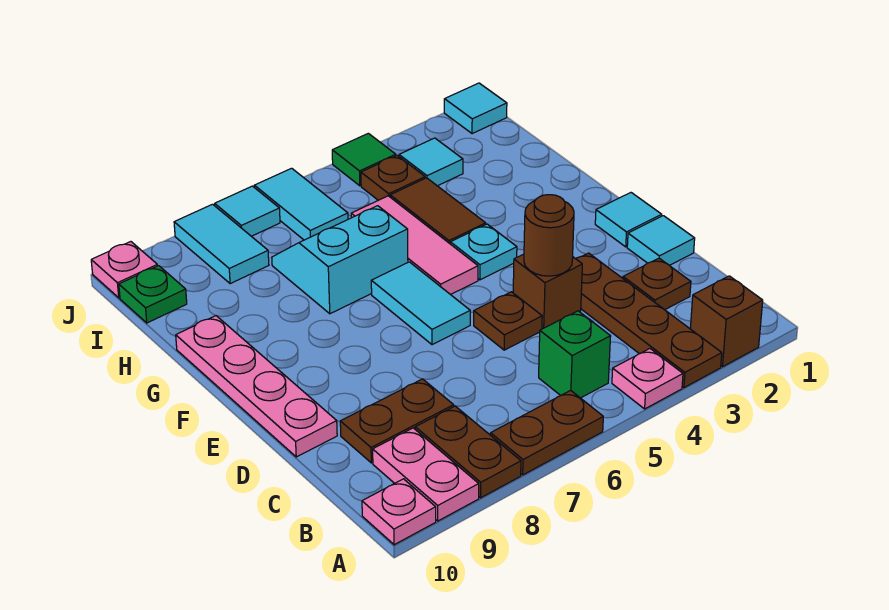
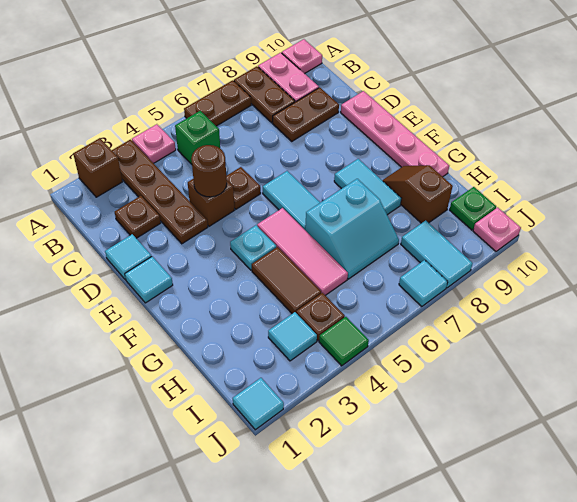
none -> brown 1x2 slope [382,165,453,223]
cyan 1x2 tile [254,168,348,240] -> cyan 1x2 tile moved to [334,159,401,215]

